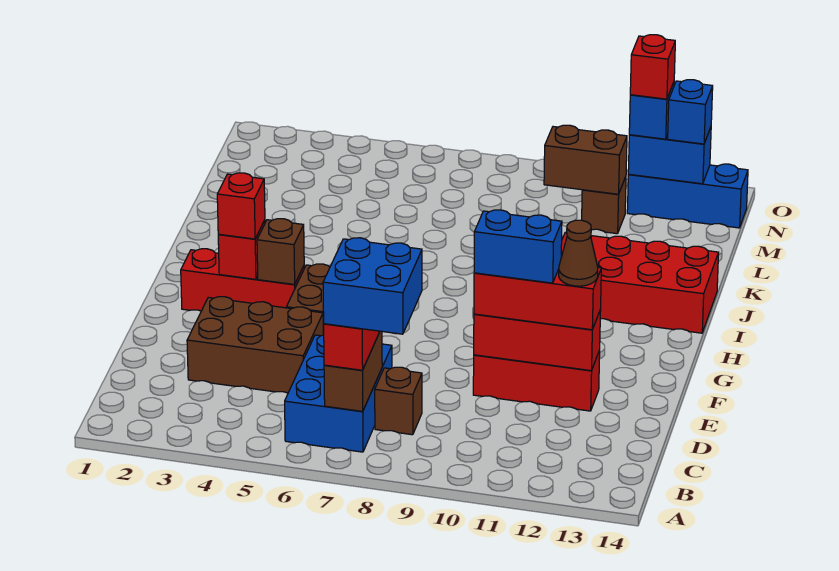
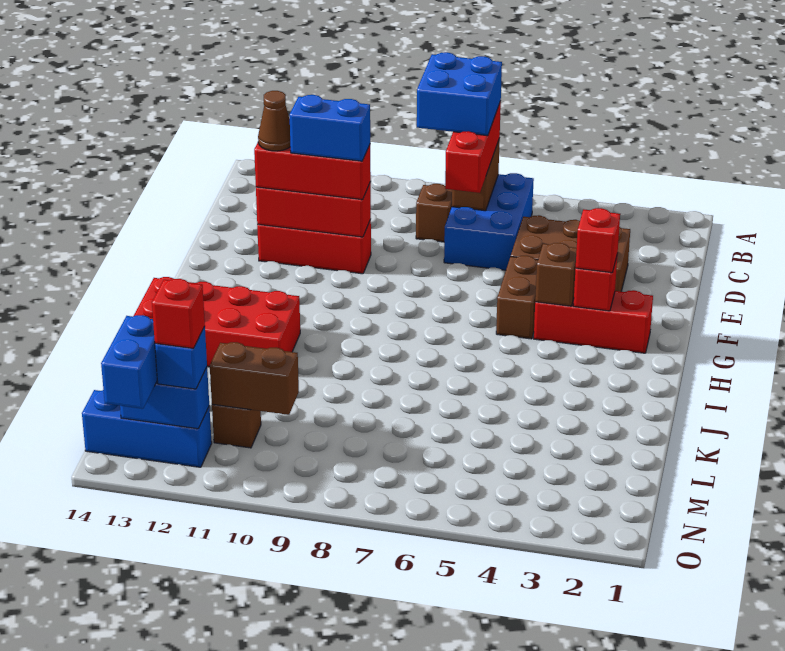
blue 1x1 brick [668,80,713,144] -> blue 1x2 brick [101,315,157,409]

